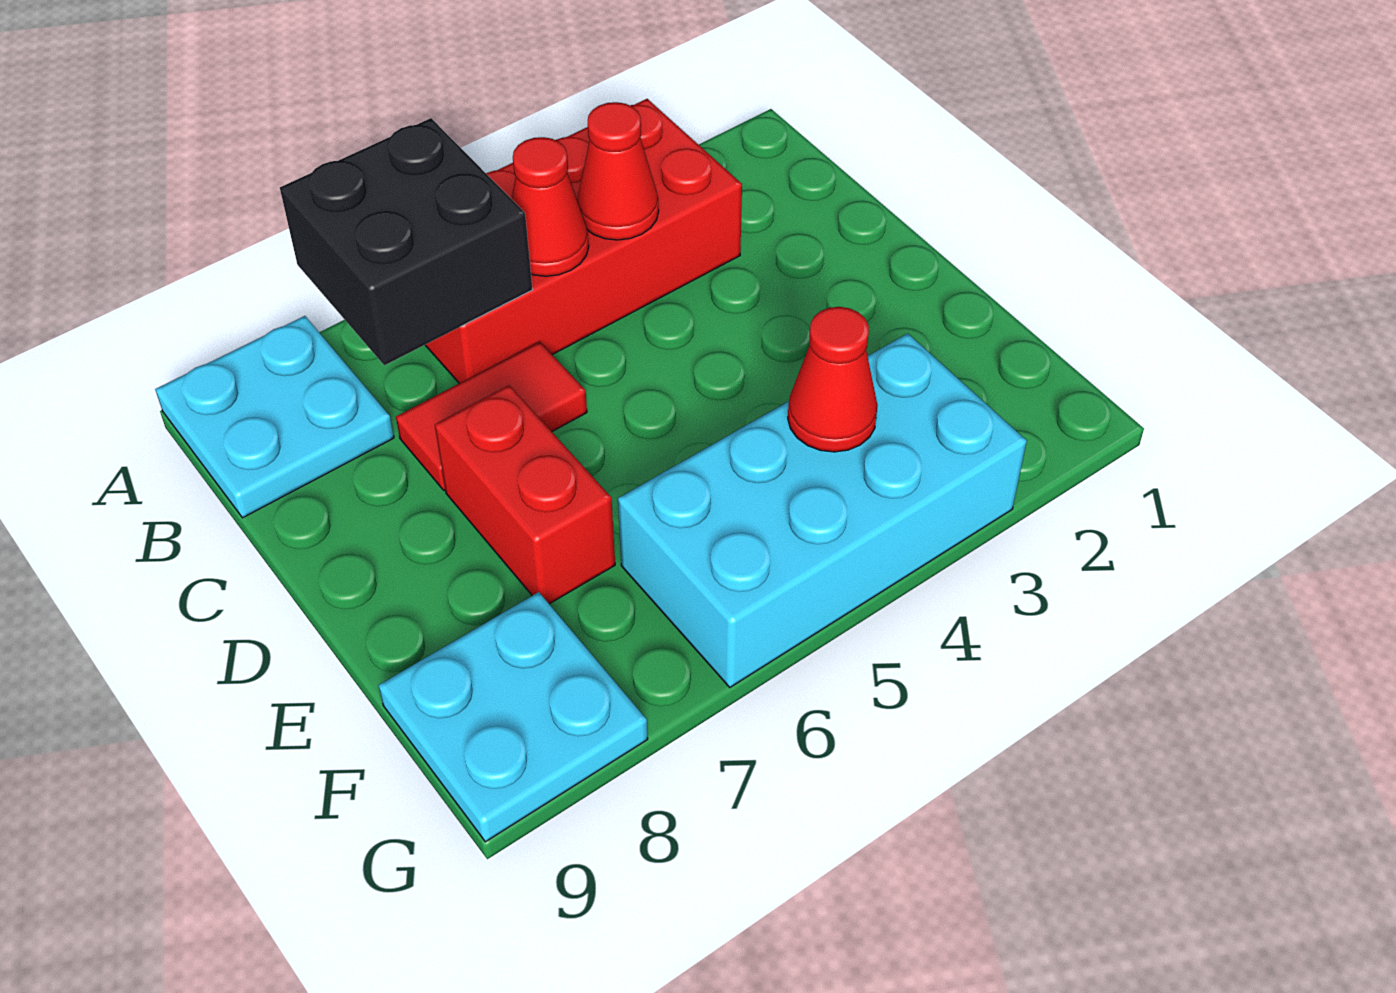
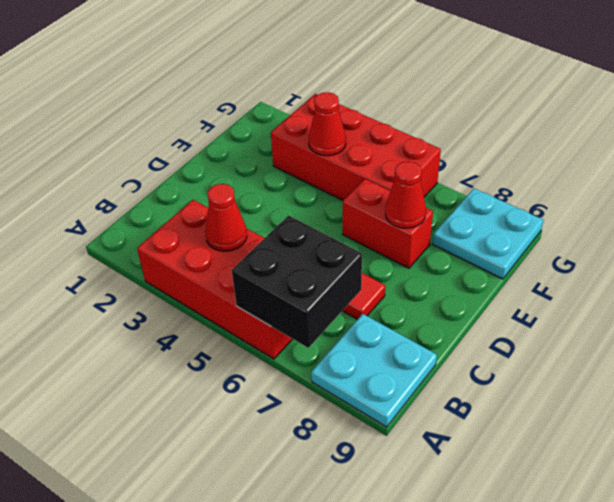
red 1x1 cone [512,137,589,276] -> red 1x1 cone moved to [385,161,426,228]
red 1x2 brick [435,385,615,604] -> red 1x2 brick turned to [343,179,433,268]
cyan 2x4 brick [618,333,1027,687] -> red 2x4 brick [271,94,441,200]

